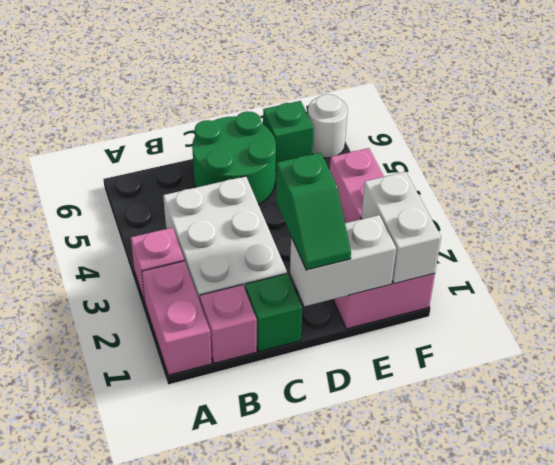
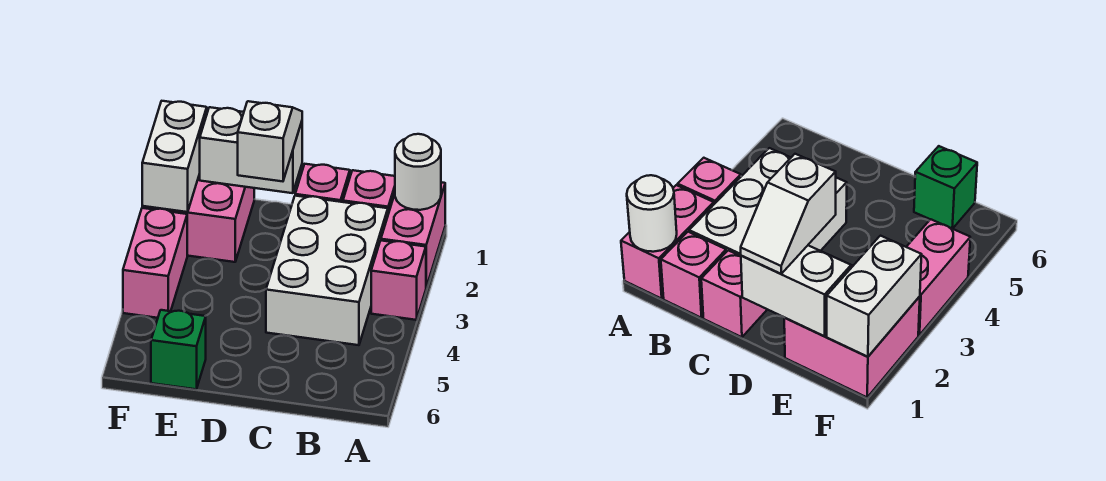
green 1x1 brick [245,274,302,352] -> pink 1x1 brick [295,164,350,202]
green 2x2 round brick [192,111,276,205] -> none
green 1x2 slope [276,153,351,270] -> white 1x2 slope [238,101,302,181]
white 1x1 round brick [308,94,348,158] -> white 1x1 round brick moved to [395,134,441,210]

